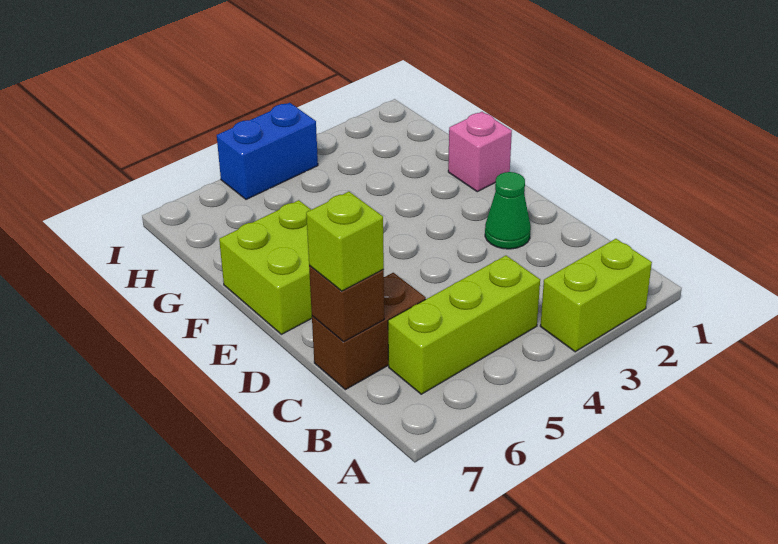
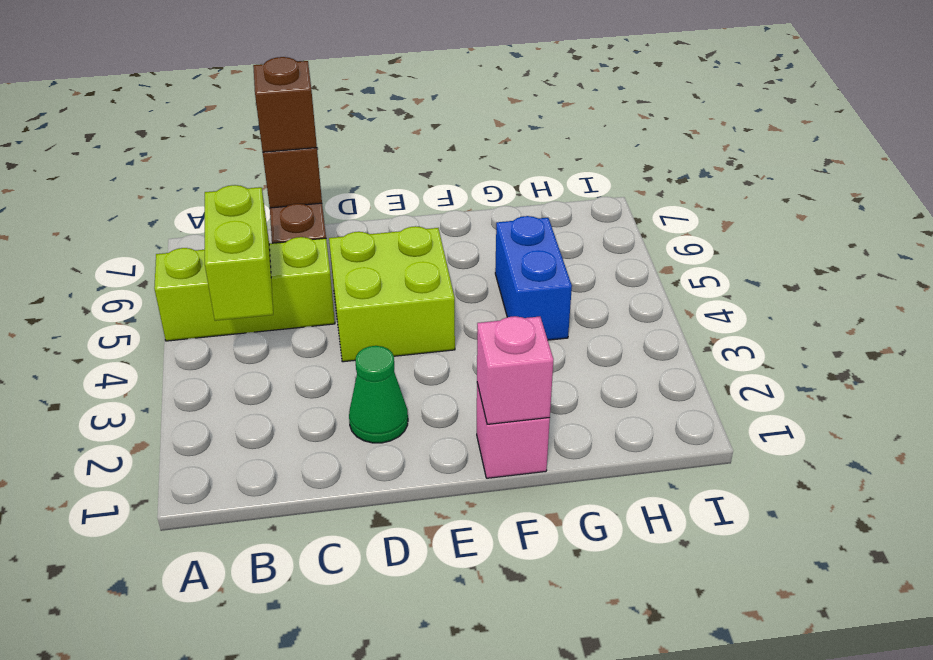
lime 1x2 brick [540,239,652,352] -> lime 1x2 brick moved to [204,185,273,321]
lime 1x3 brick [388,256,540,394] -> lime 1x3 brick turned to [154,237,335,341]
lime 1x1 brick [306,192,384,291] -> brown 1x1 brick [253,57,317,152]
lime 2x2 brick [219,200,312,334] -> lime 2x2 brick moved to [329,226,455,362]
none -> pink 1x1 brick [477,316,554,424]
blue 1x2 brick [217,103,318,199] -> blue 1x2 brick moved to [495,216,572,340]

